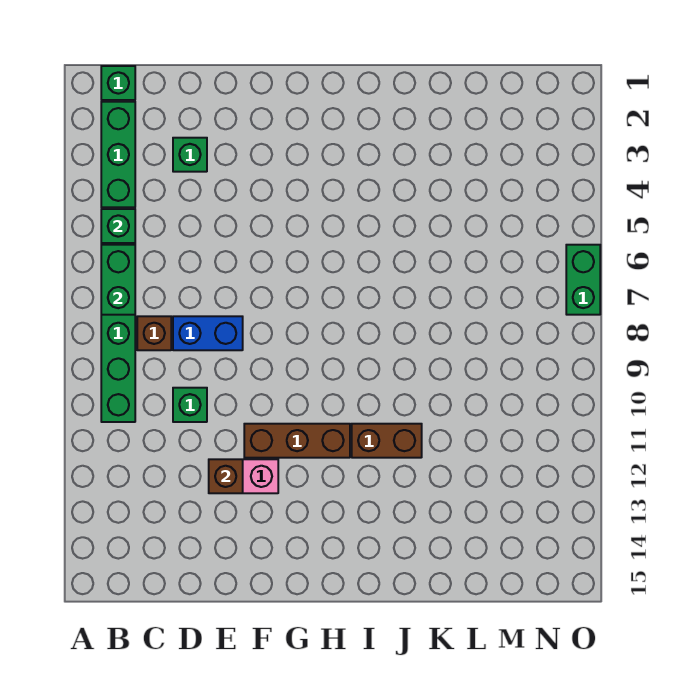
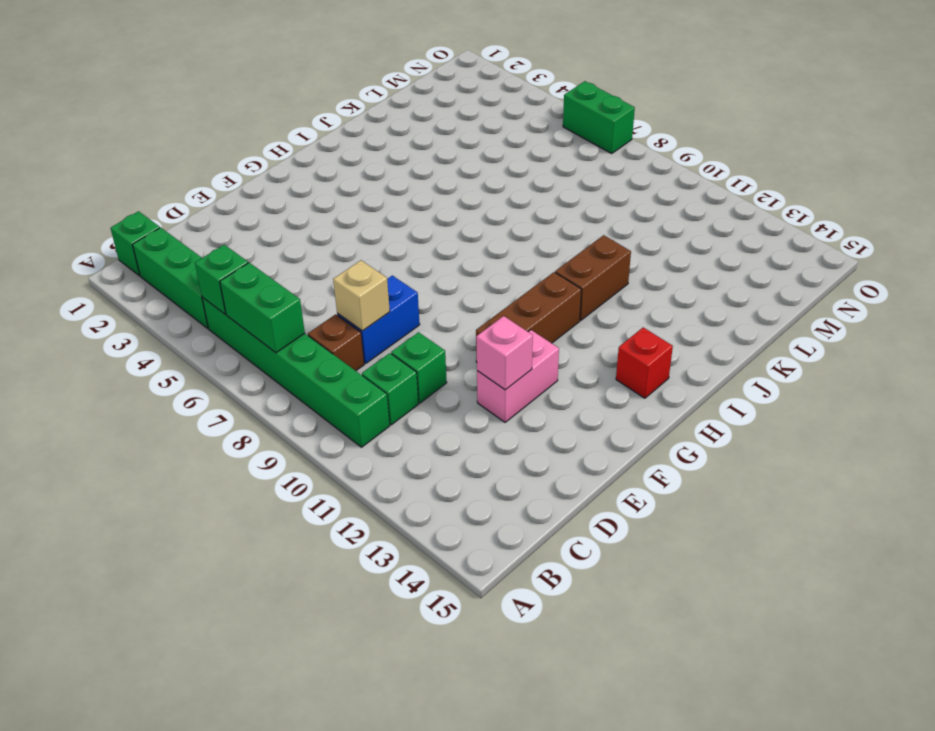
green 1x1 brick [173,138,207,172] -> green 1x1 brick moved to [362,353,418,425]
none -> tan 1x1 brick [333,260,390,331]
brown 1x1 brick [209,459,243,493] -> pink 1x1 brick [476,316,533,390]
none -> red 1x1 brick [616,328,673,398]

